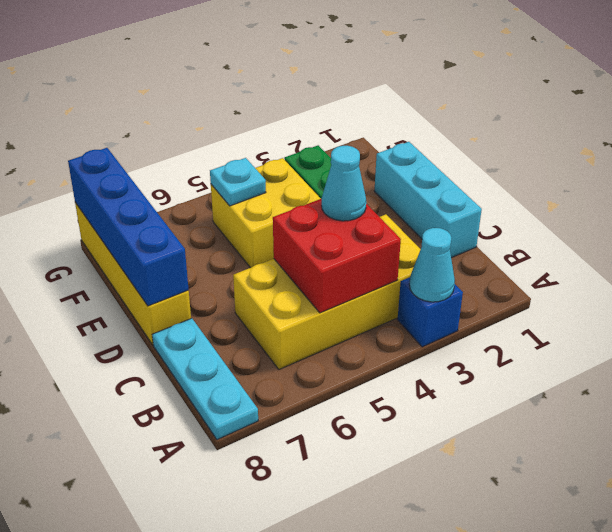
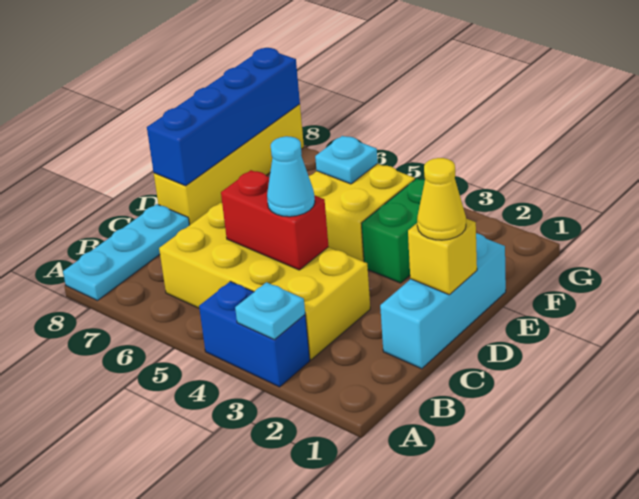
blue 1x1 brick [397,277,463,347] -> blue 1x2 brick [199,281,310,387]
cyan 1x1 cone [409,228,455,302] -> cyan 1x1 plate [235,282,305,340]
red 2x2 brick [273,199,401,313] -> red 1x2 brick [221,170,328,270]
none -> yellow 1x1 brick [408,219,477,295]
none -> yellow 1x1 cone [417,158,466,240]

